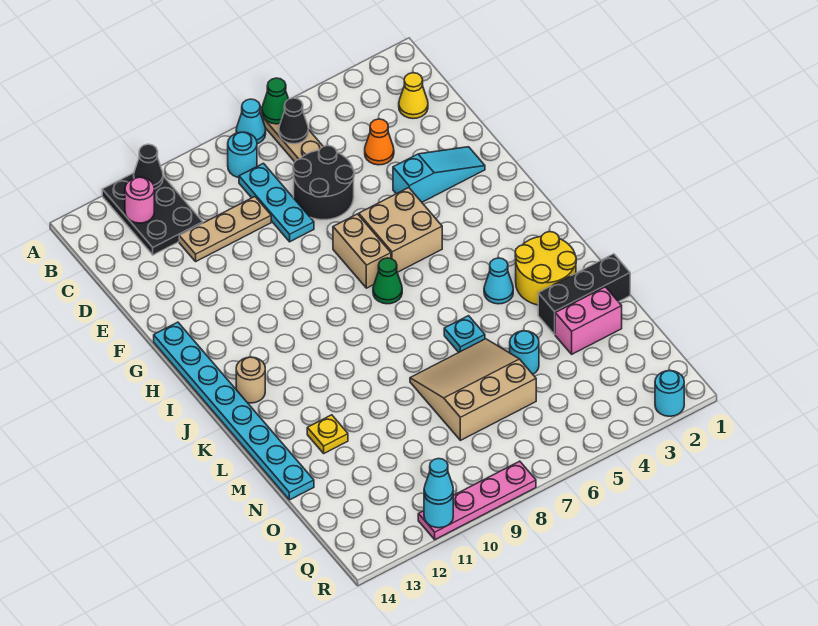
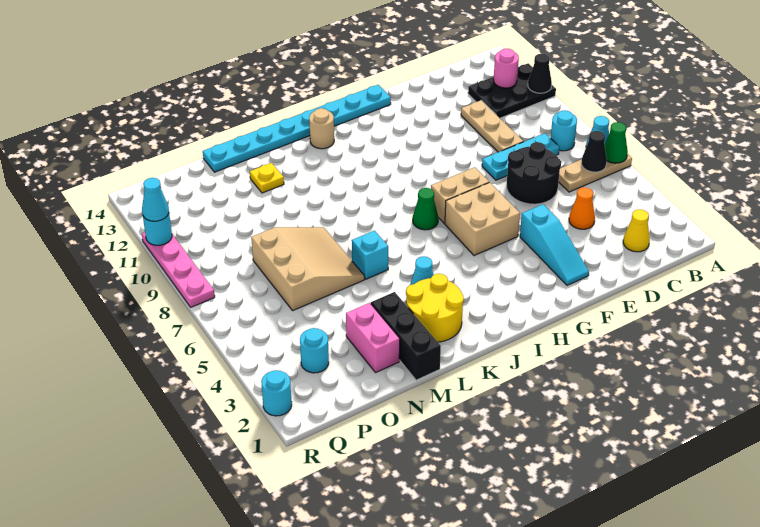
cyan 1x1 plate [444,316,485,352] -> cyan 1x1 brick [352,231,388,279]
cyan 1x1 round brick [510,331,539,374] -> cyan 1x1 round brick moved to [300,328,329,373]

